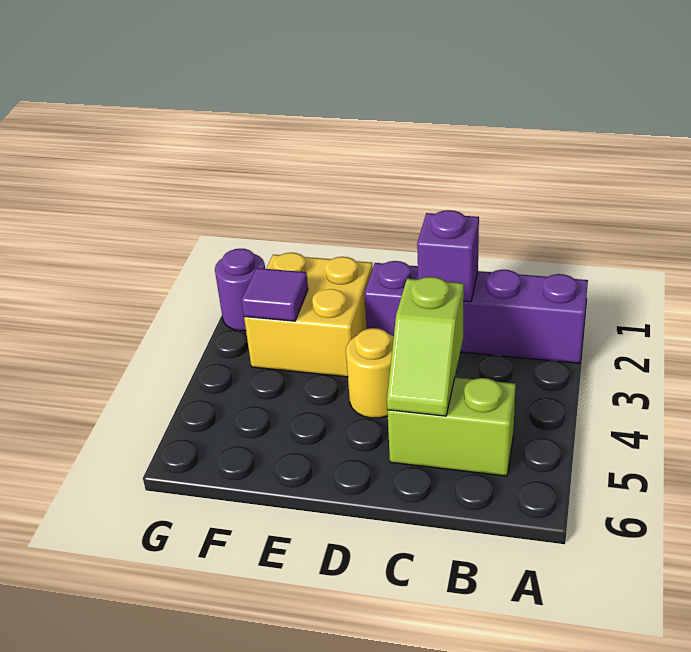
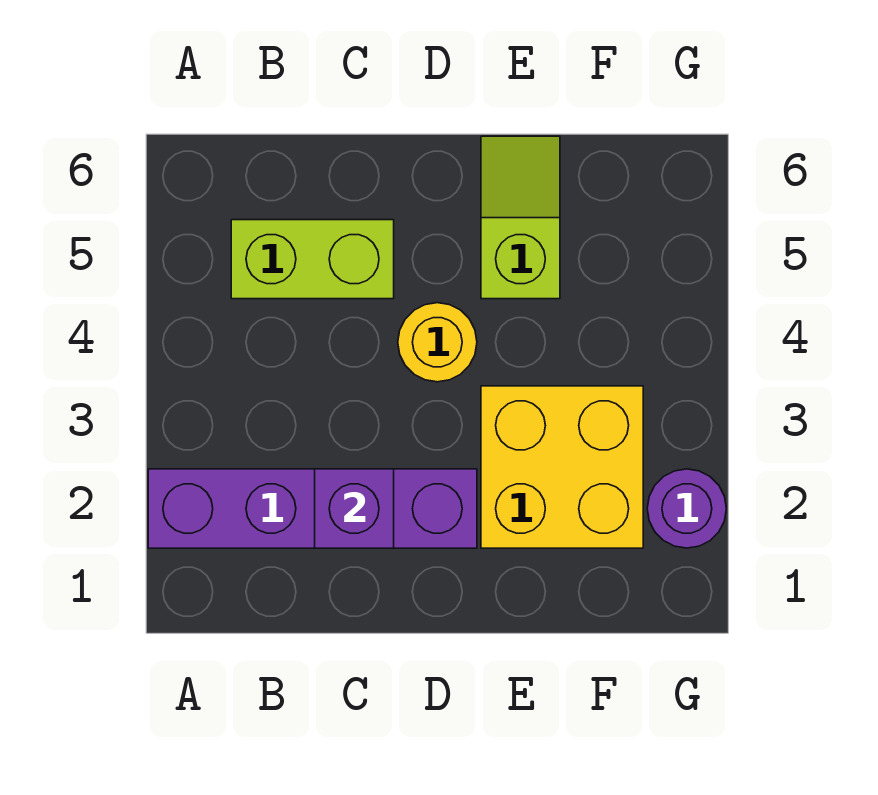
lime 1x2 slope [387,277,464,416] -> lime 1x2 slope moved to [481,136,560,299]
purple 1x1 tile [242,268,308,321] -> none

